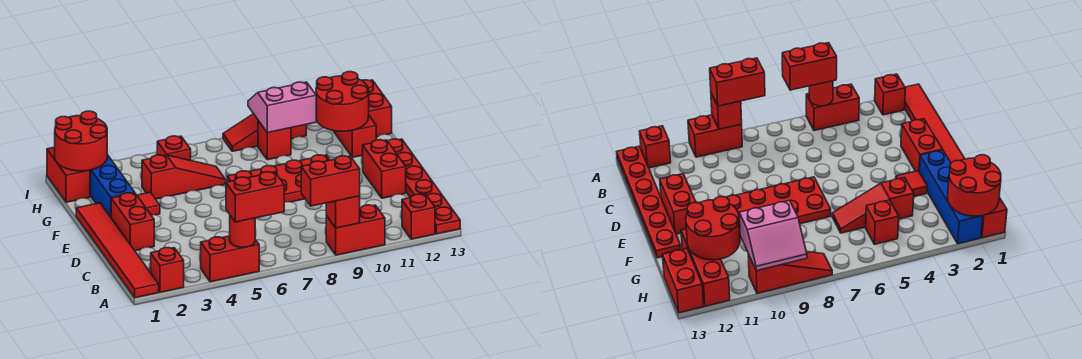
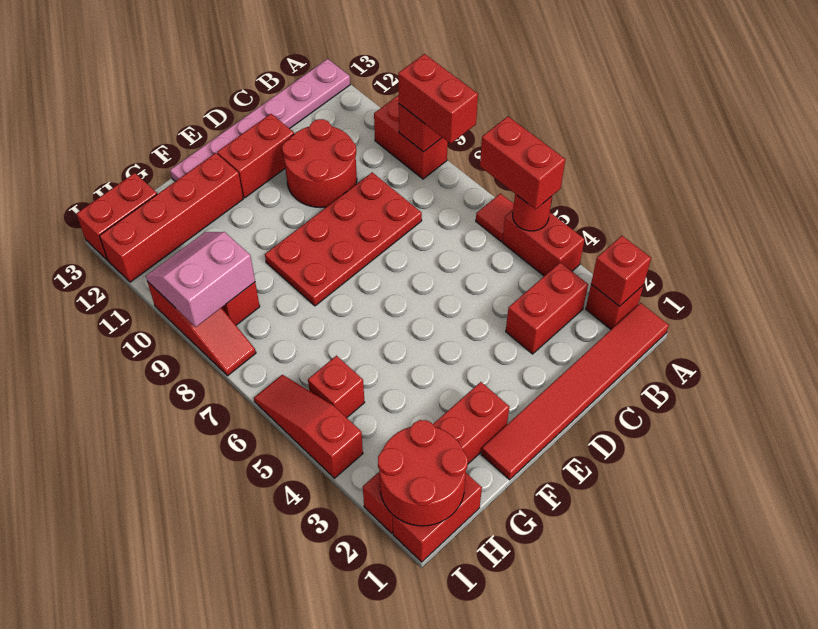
red 1x1 brick [402,194,435,239] -> red 1x1 brick moved to [591,236,651,306]
red 1x6 plate [388,139,460,234] -> pink 1x6 plate [170,59,350,181]
red 1x2 brick [111,193,154,251] -> red 1x2 brick moved to [506,262,588,354]
red 2x4 plate [227,155,330,203] -> red 2x4 plate turned to [265,172,422,306]
blue 1x4 brick [90,155,135,217] -> red 1x4 brick [363,382,509,533]
red 1x1 tile [137,192,160,215] -> red 1x1 tile moved to [476,194,514,241]
red 1x3 slope [142,155,226,199] -> red 1x3 slope moved to [254,375,363,478]
red 2x2 round brick [316,72,369,131] -> red 2x2 round brick moved to [282,119,357,208]
red 1x3 brick [334,116,376,157] -> red 1x4 brick [99,153,243,282]
pink 2x2 slope [248,82,316,133] -> pink 2x2 slope turned to [146,232,255,327]

